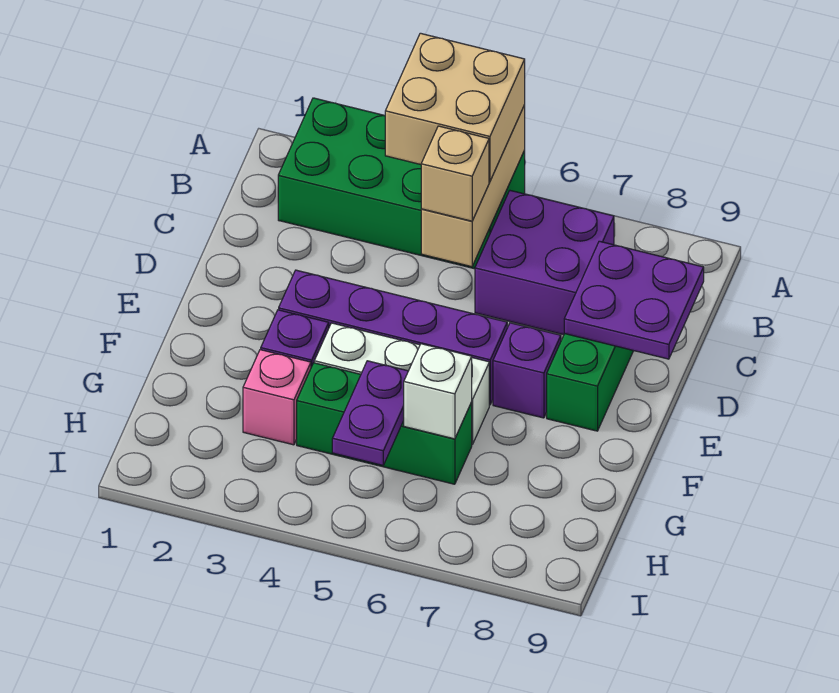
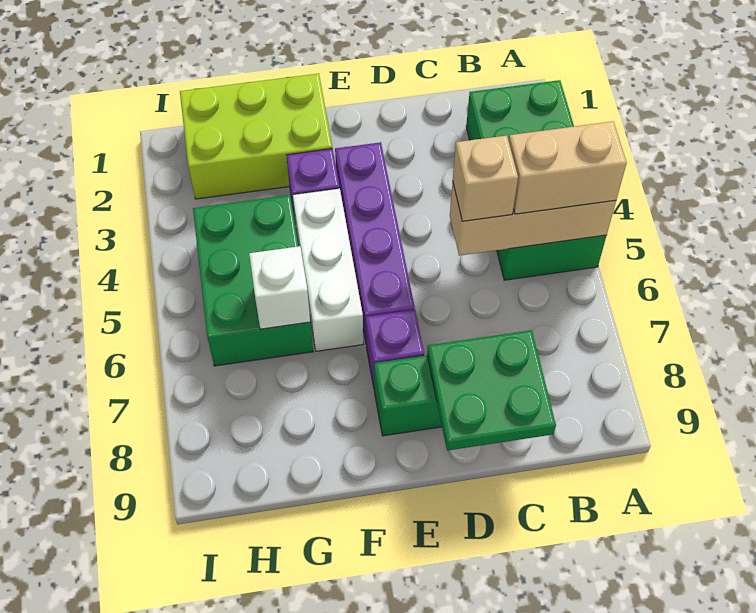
tan 2x2 brick [385,33,525,181] -> tan 1x2 brick [509,121,627,214]
purple 2x2 brick [475,191,614,335] -> none
purple 2x2 plate [564,241,704,359] -> green 2x2 plate [427,330,556,451]
none -> lime 2x3 brick [180,74,332,199]
pink 1x1 brick [243,350,311,445] -> none
green 1x3 brick [297,363,472,484] -> green 2x3 brick [193,195,313,366]
purple 1x2 plate [332,361,408,465] -> none

